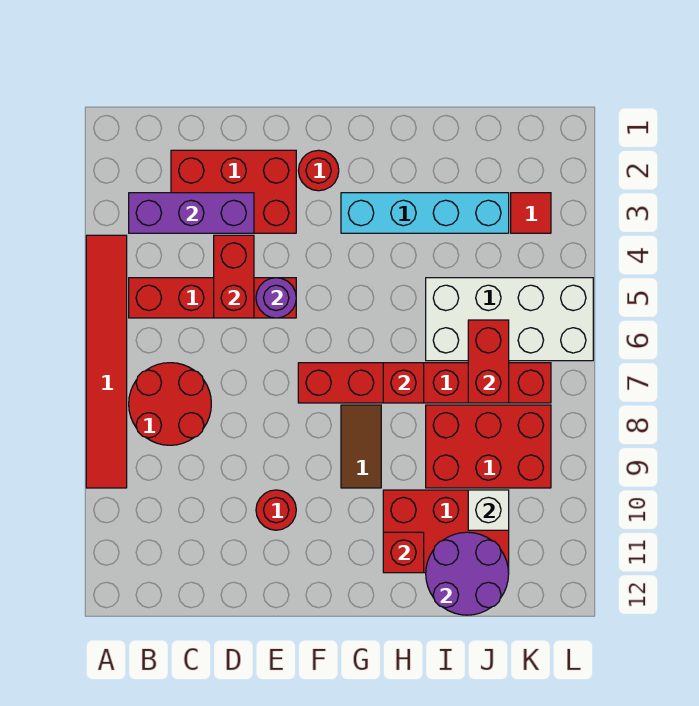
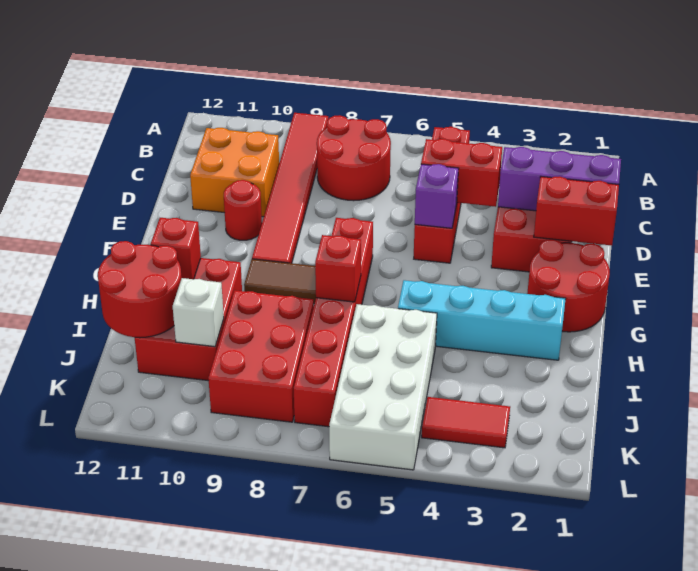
red 1x6 tile [86,235,127,488] -> red 1x6 tile turned to [252,113,328,263]
purple 1x3 brick [129,193,254,233] -> purple 1x3 brick turned to [498,147,621,211]
none -> orange 2x2 brick [190,128,279,217]
purple 1x1 round brick [256,278,296,318] -> purple 1x1 brick [415,164,459,228]
red 1x1 round brick [298,150,339,191] -> red 2x2 round brick [527,239,610,332]
cyan 1x4 brick [341,193,509,233] -> cyan 1x4 brick turned to [398,280,566,360]
purple 2x2 round brick [426,532,509,615] -> red 2x2 round brick [98,241,182,338]
red 1x2 brick [468,320,509,403] -> red 1x2 brick moved to [534,176,619,246]
red 1x1 tile [511,193,551,233] -> red 1x2 tile [422,397,510,448]

